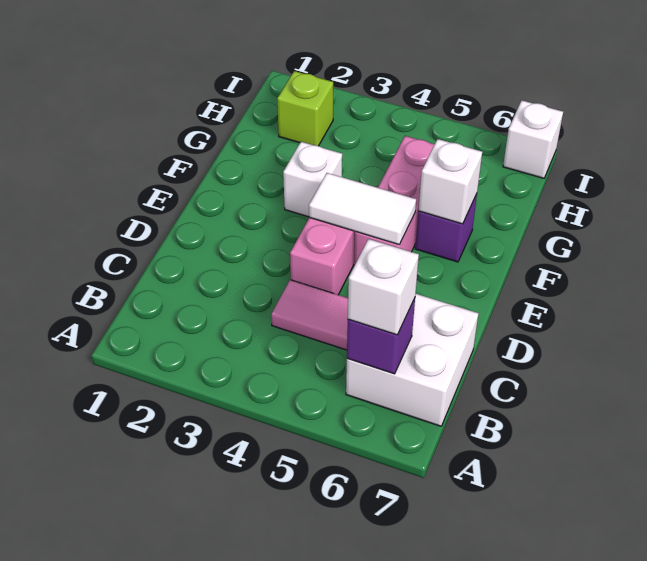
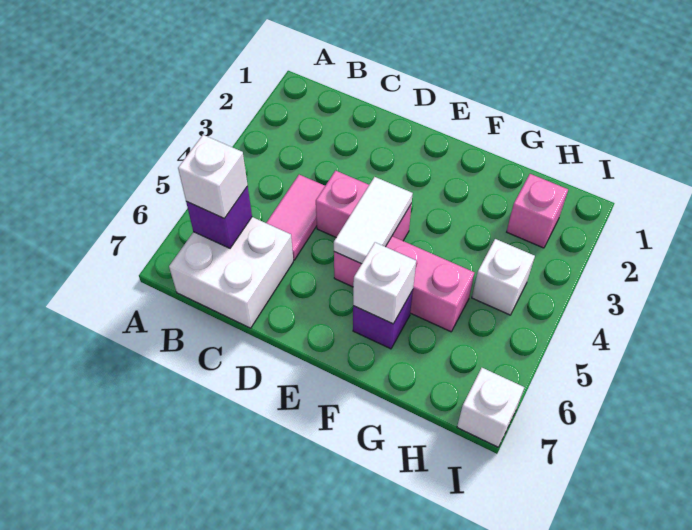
white 1x1 brick [283,142,342,217] -> white 1x1 brick moved to [472,239,535,315]
lime 1x1 brick [277,71,333,146] -> pink 1x1 brick [507,174,568,248]

